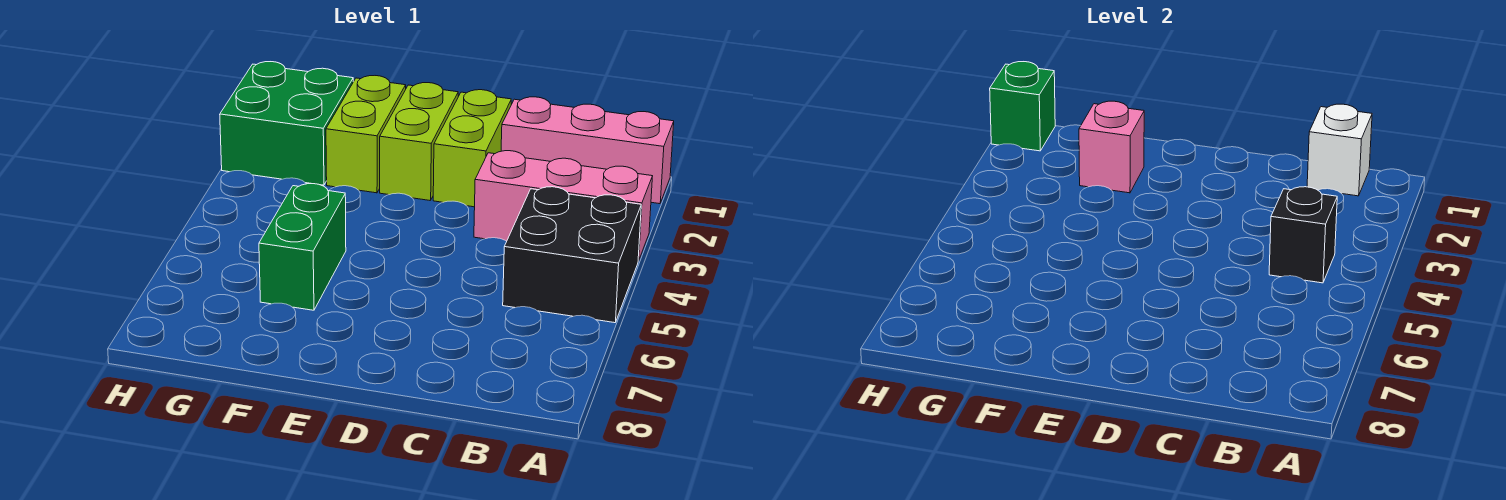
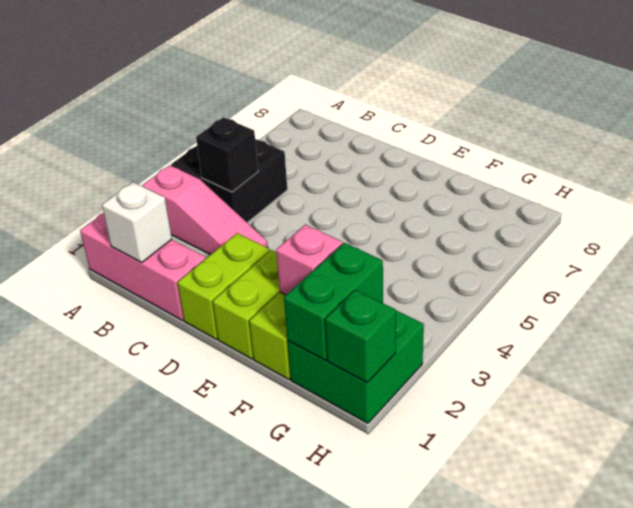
pink 1x3 brick [474,151,652,261] -> pink 1x3 slope [142,165,268,255]
green 1x2 brick [259,184,346,310] -> green 1x2 brick moved to [284,243,383,360]

